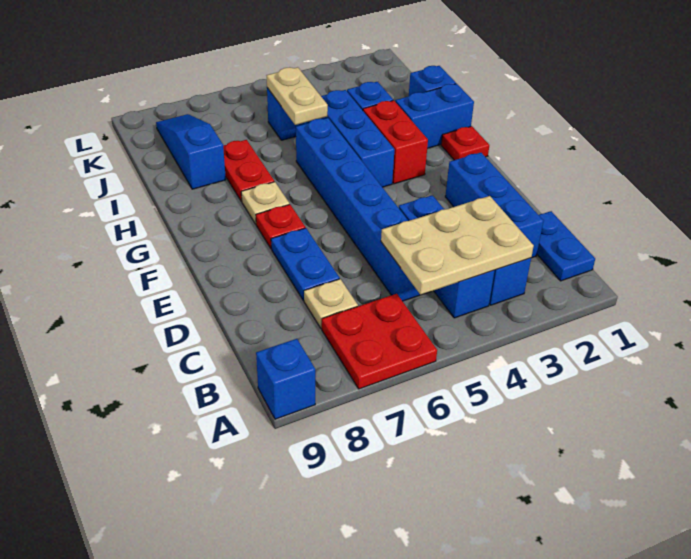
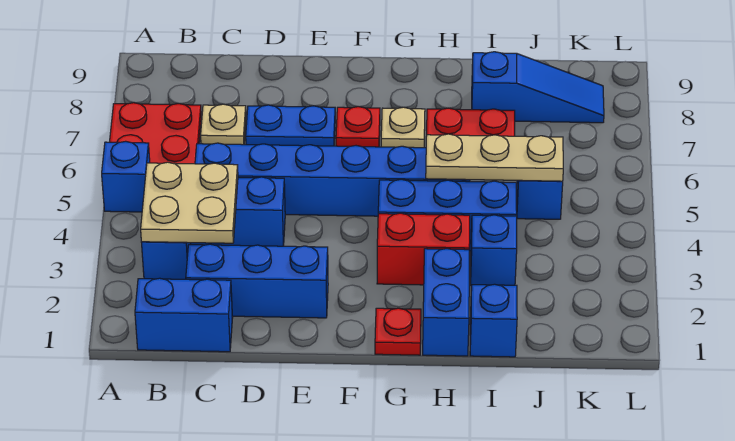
blue 1x1 brick [256,339,315,419] -> blue 1x1 brick moved to [102,141,150,212]
blue 1x2 plate [537,211,595,281] -> blue 1x2 brick [135,278,233,352]
tan 2x3 plate [381,196,534,295] -> tan 2x2 plate [141,162,238,243]
tan 1x2 plate [267,67,328,125] -> tan 1x3 plate [426,134,563,181]

